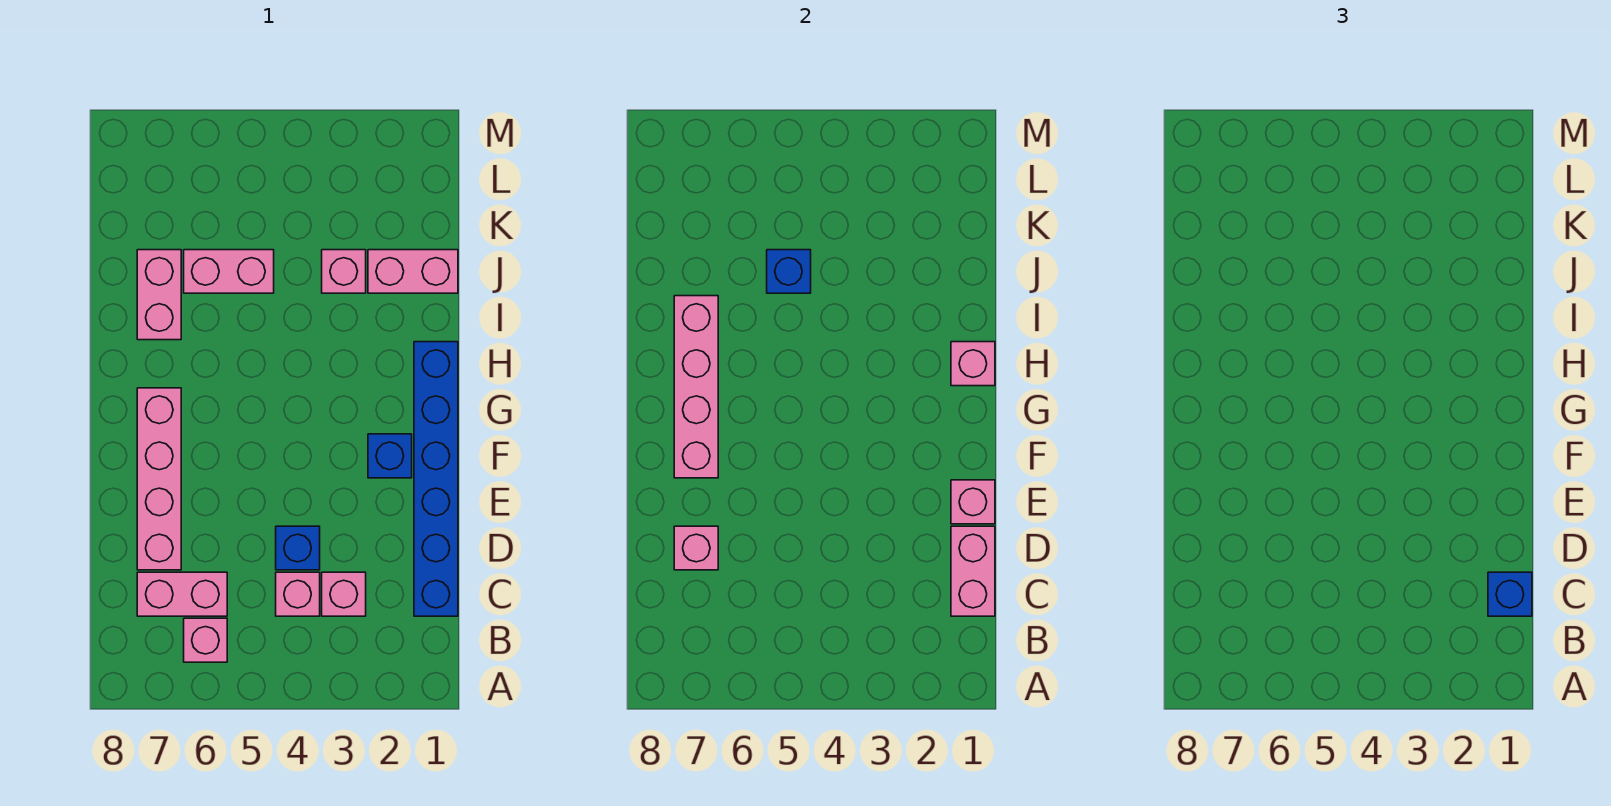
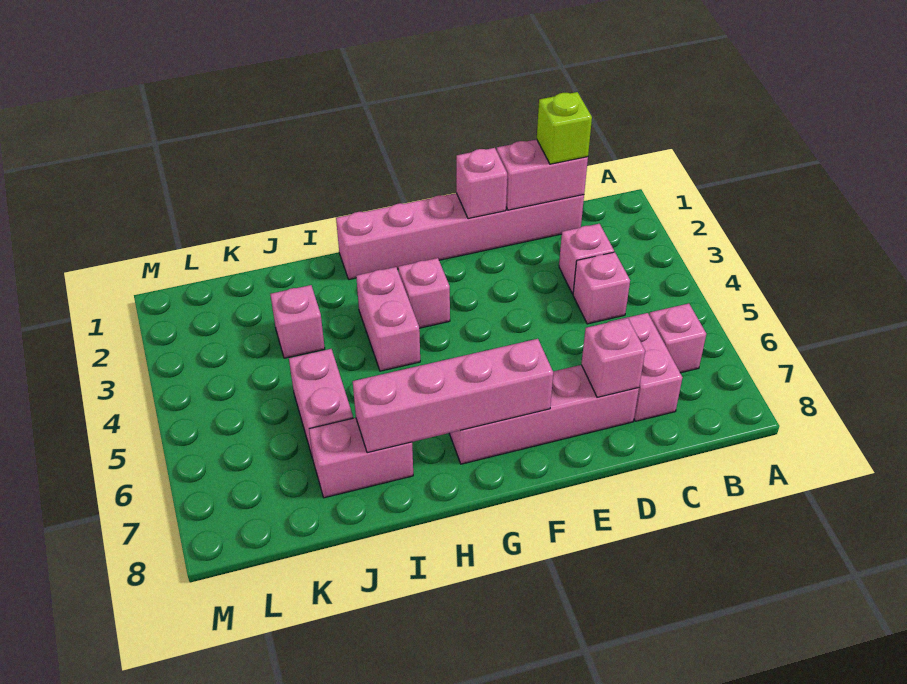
blue 1x6 brick [414,342,458,616] -> pink 1x6 brick [336,193,584,280]
blue 1x1 brick [1488,572,1532,616] -> lime 1x1 brick [537,92,592,164]
blue 1x1 brick [276,526,320,570] -> none
blue 1x1 brick [368,434,412,478] -> none
pink 1x1 brick [951,342,995,386] -> pink 1x1 brick moved to [398,258,450,328]
pink 1x2 brick [368,250,458,293] -> pink 1x2 brick moved to [356,267,420,371]
blue 1x1 brick [767,250,811,293] -> none

